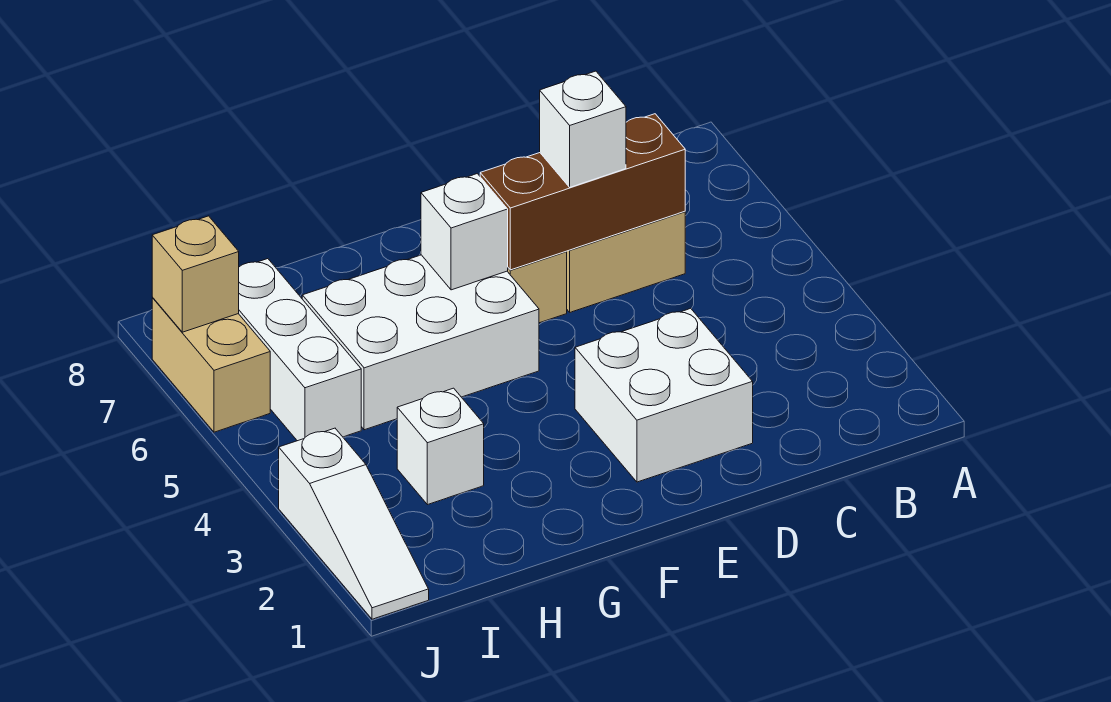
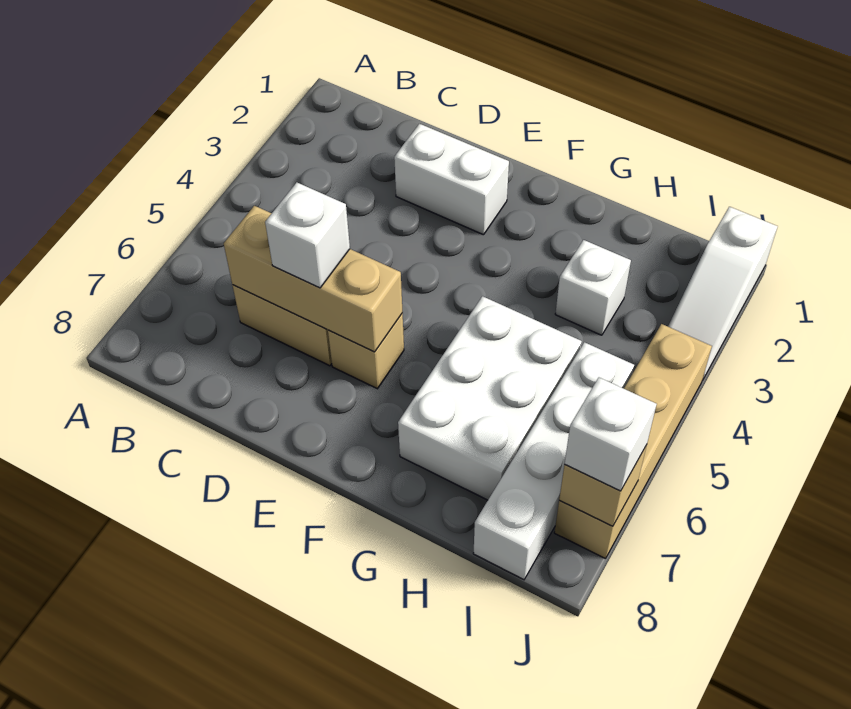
brown 1x3 brick [480,114,685,270] -> tan 1x3 brick [224,206,403,352]
white 2x2 brick [575,308,753,482] -> white 1x2 brick [394,124,509,235]
white 2x3 brick [302,255,539,430] -> white 2x3 brick turned to [398,296,582,500]
white 1x1 brick [421,174,508,290] -> white 1x1 brick moved to [565,378,657,491]
white 1x3 brick [239,259,361,441] -> white 1x4 brick [473,342,634,580]
white 1x3 slope [279,428,429,619] -> white 1x3 slope turned to [668,207,778,380]
tan 1x2 brick [152,298,270,432] -> tan 1x4 brick [554,324,712,559]

